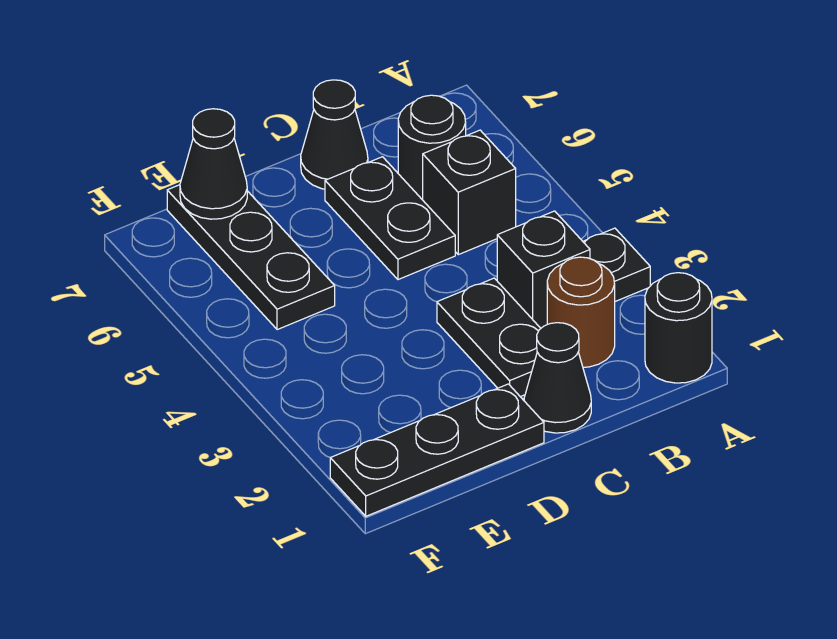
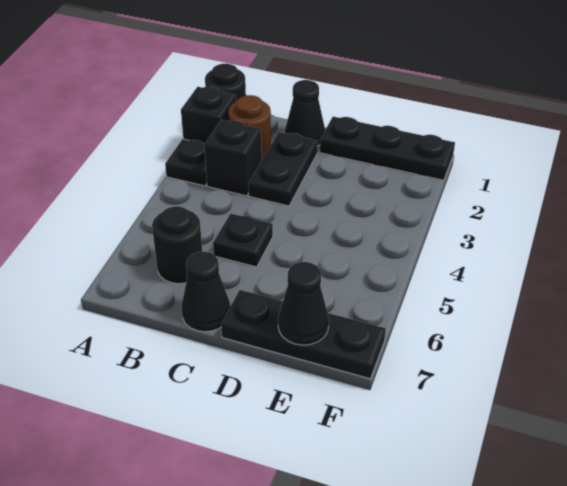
black 1x1 brick [423,130,516,255] -> black 1x1 brick moved to [181,87,236,144]
black 1x2 plate [325,157,455,280] -> black 1x1 plate [213,213,273,267]
black 1x3 plate [167,185,335,330] -> black 1x3 plate turned to [221,290,386,379]

